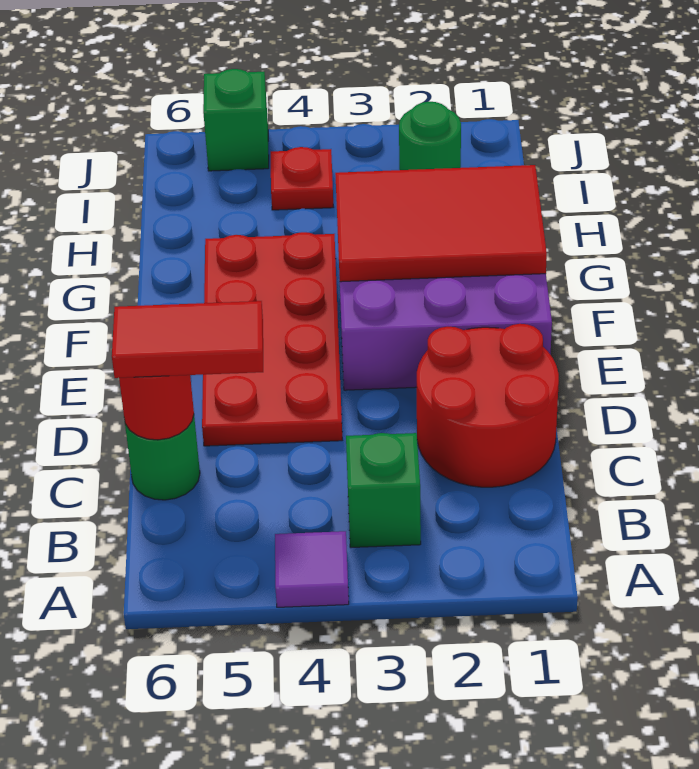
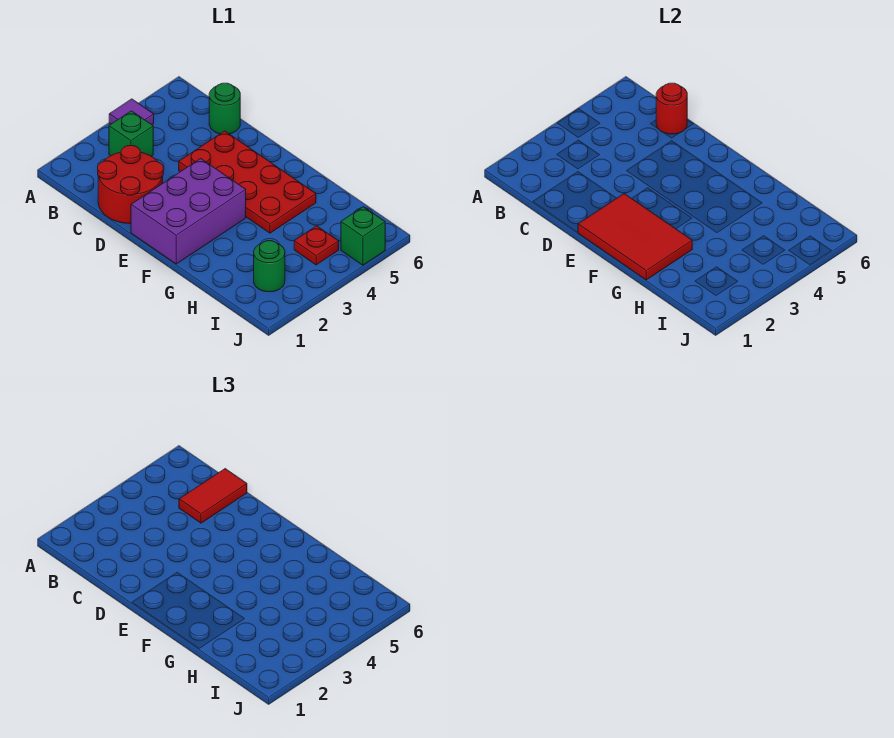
red 2x3 tile [335,165,547,282] -> red 2x3 tile turned to [578,194,692,280]

